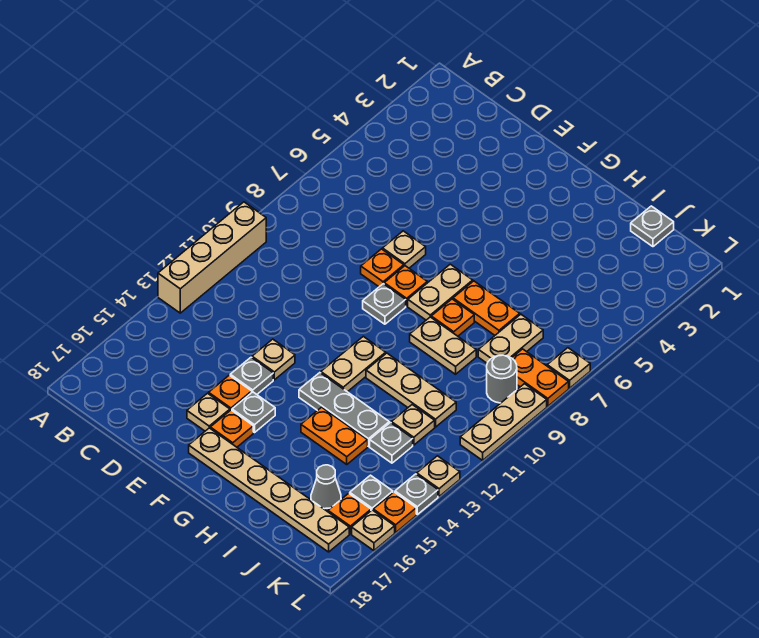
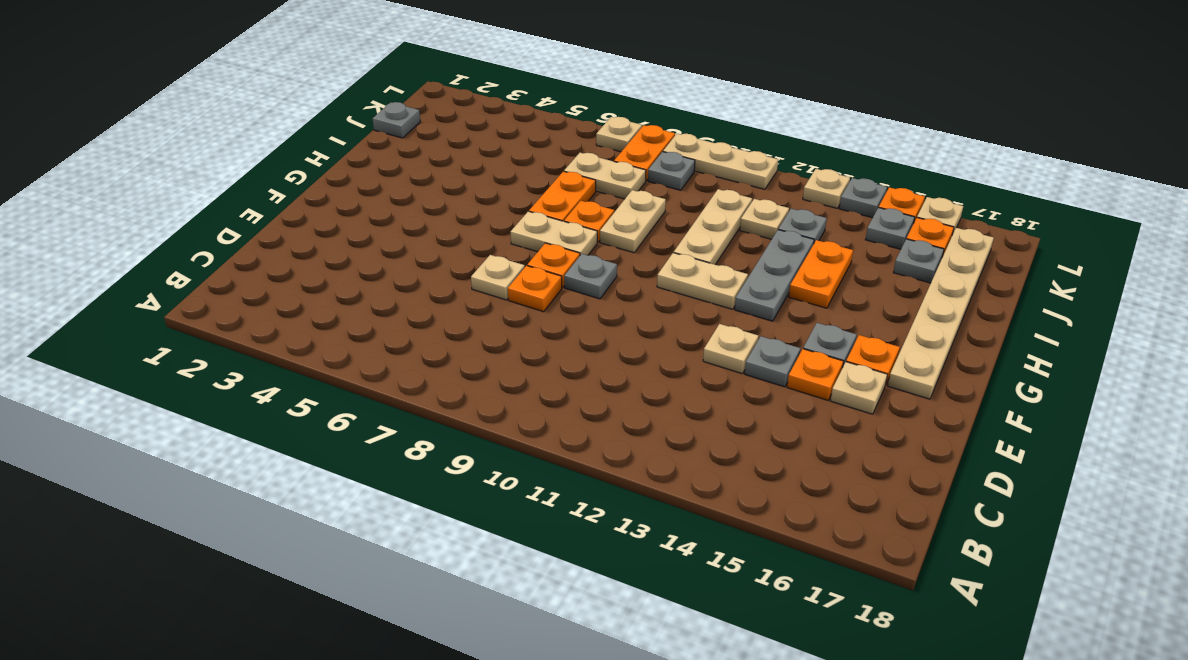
tan 1x4 brick [158,202,266,313] -> none
grey 1x1 cone [311,465,341,512] -> grey 1x1 plate [893,239,944,283]
grey 1x1 round brick [487,355,517,403] -> grey 1x1 plate [648,152,695,190]

